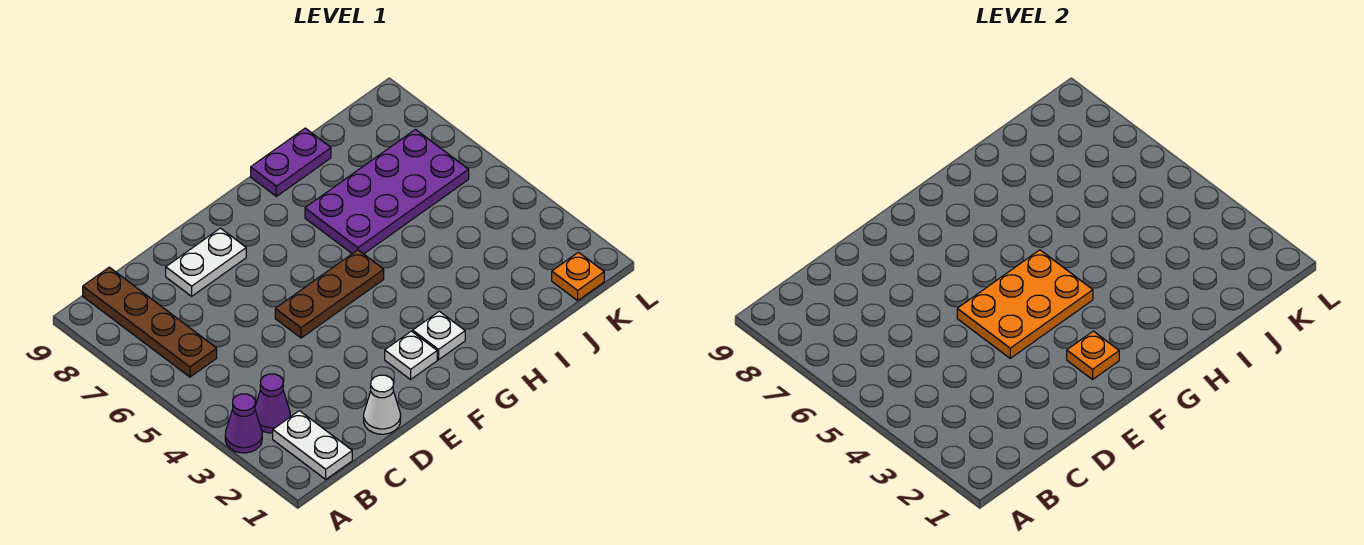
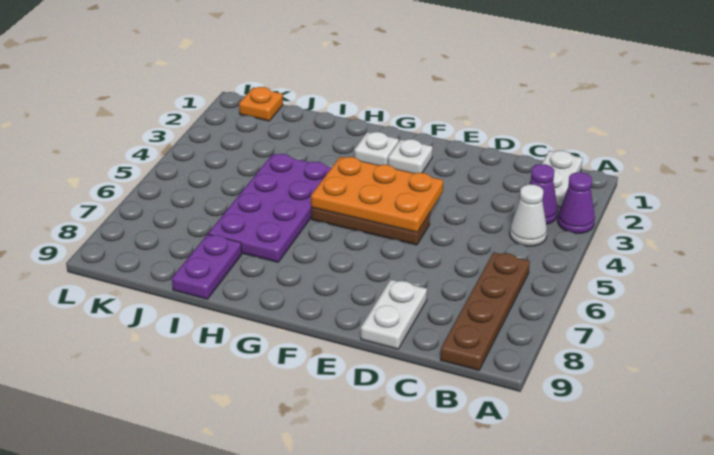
white 1x1 cone [364,375,401,434] -> white 1x1 cone moved to [510,184,547,246]
white 1x2 plate [166,228,246,296] -> white 1x2 plate turned to [361,280,427,349]
orange 1x1 plate [1067,331,1119,379] -> none
purple 2x4 plate [305,130,469,254] -> purple 2x4 plate turned to [208,154,332,262]
purple 1x2 plate [251,128,331,196] -> purple 1x2 plate turned to [172,234,242,299]

